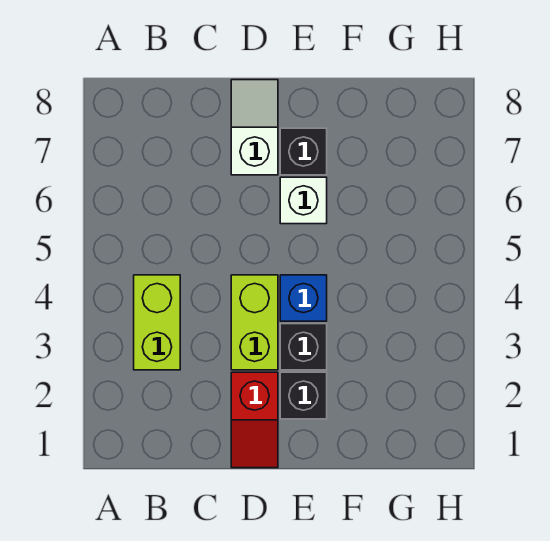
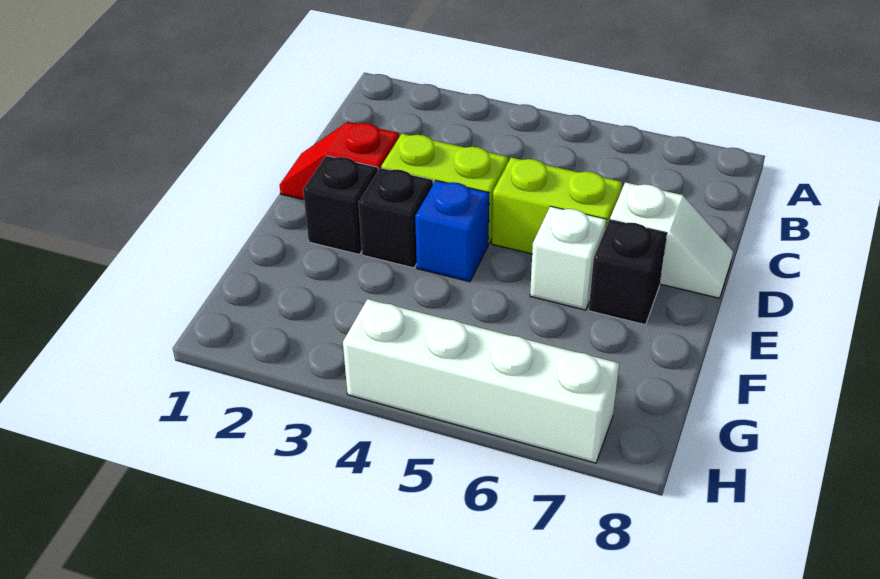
lime 1x2 brick [134,275,180,370] -> lime 1x2 brick moved to [492,158,622,254]
none -> white 1x4 brick [343,299,619,463]

